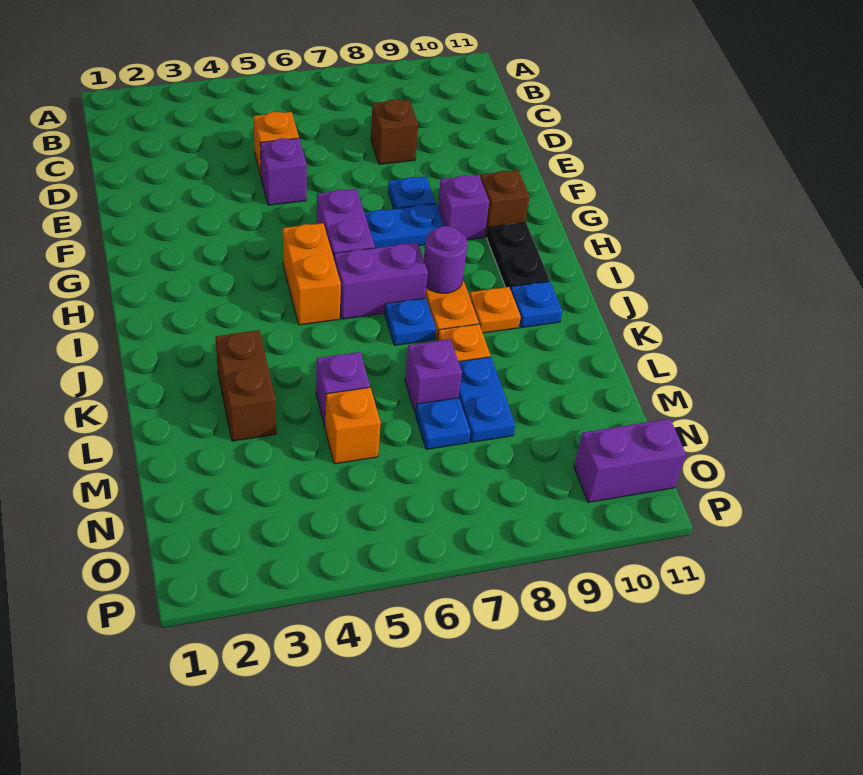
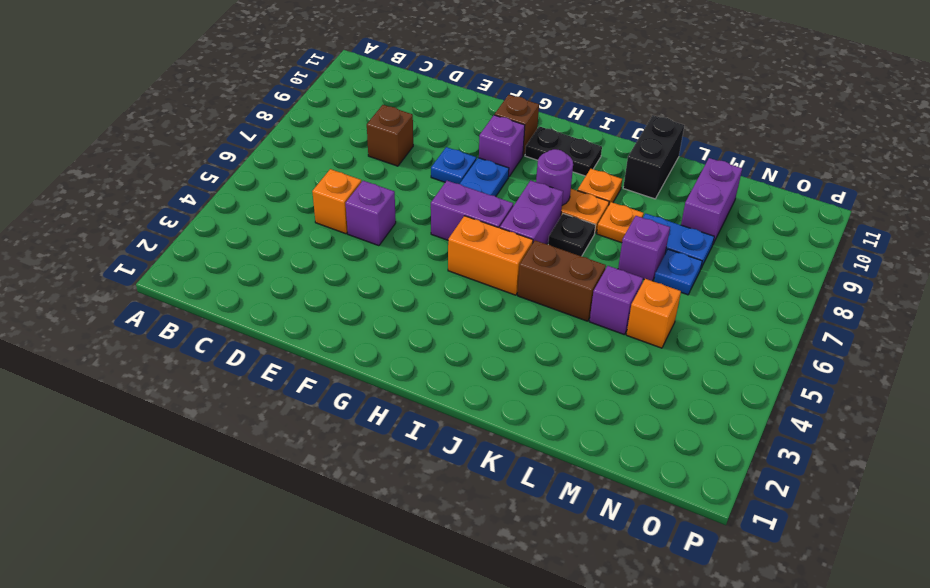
blue 1x1 plate [385,298,436,345] -> black 1x1 plate [548,214,596,256]
blue 1x1 plate [511,281,562,328] -> none
brown 1x2 brick [215,330,276,441] -> brown 1x2 brick moved to [518,240,606,321]
none -> black 1x2 brick [623,115,684,199]
purple 1x2 brick [574,419,686,502] -> purple 1x2 brick moved to [681,158,742,244]

